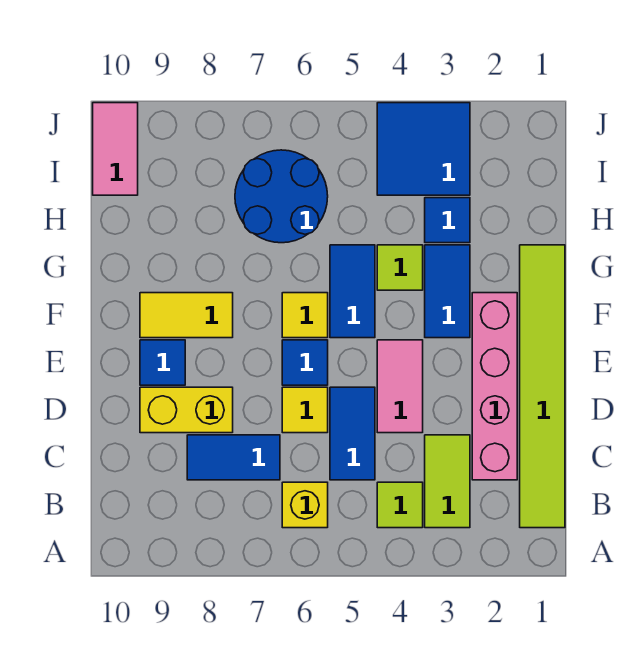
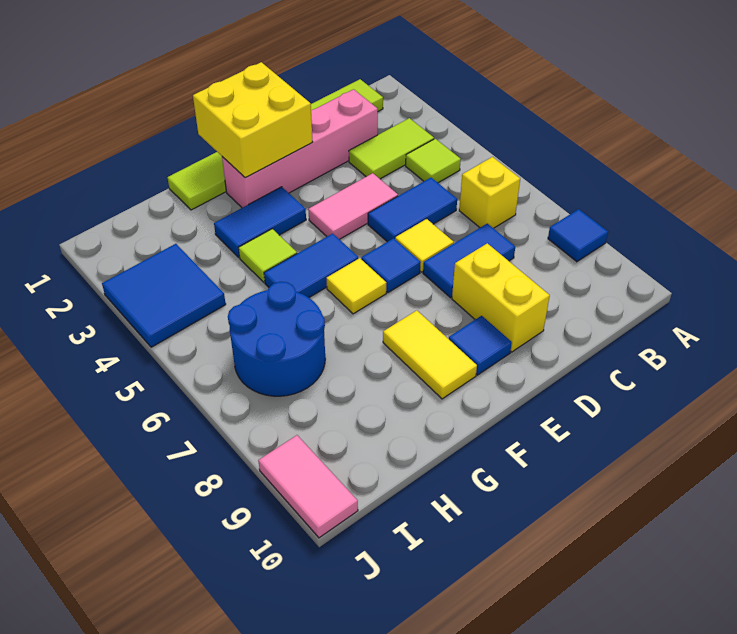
blue 1x2 tile [187,435,280,480] -> blue 1x2 tile turned to [423,224,515,298]
none -> yellow 2x2 brick [193,62,313,178]
blue 1x1 tile [425,198,470,243] -> blue 1x1 tile moved to [548,209,608,262]
pink 1x2 tile [93,103,138,195] -> pink 1x2 tile turned to [258,435,358,538]

